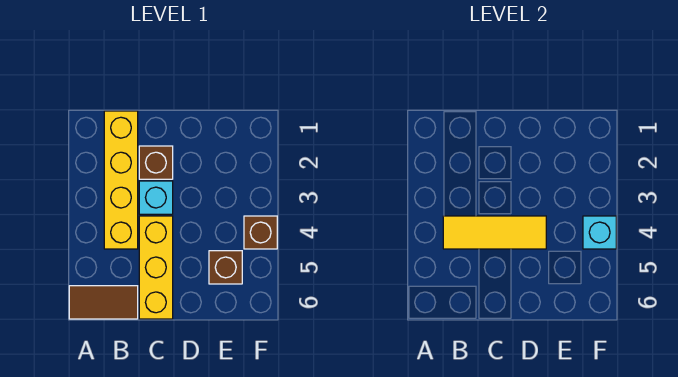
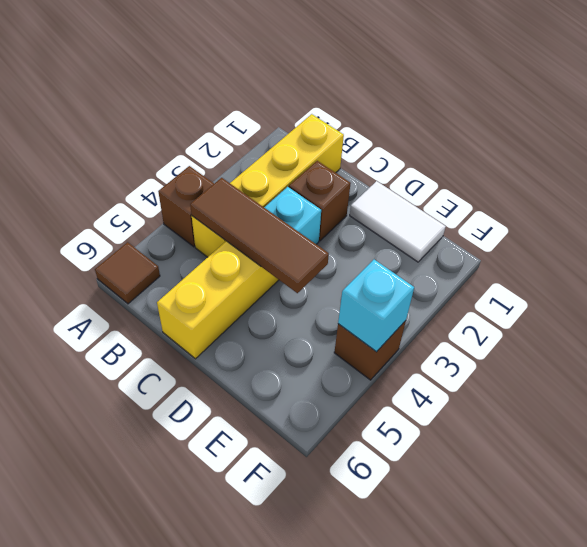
brown 1x2 tile [69,286,138,319] -> brown 1x1 tile [95,242,160,304]
yellow 1x3 tile [443,216,546,249] -> brown 1x3 tile [190,178,329,293]
none -> white 1x2 tile [350,181,446,262]
brown 1x1 brick [209,251,242,284] -> brown 1x1 brick moved to [158,166,214,247]

